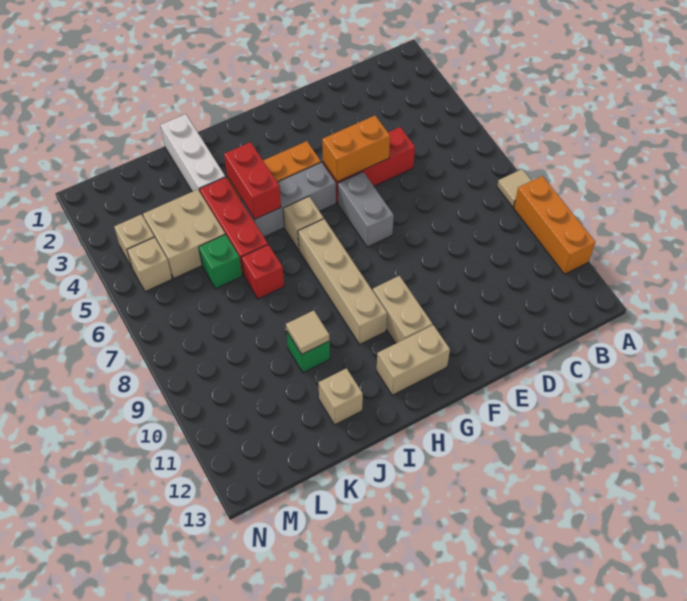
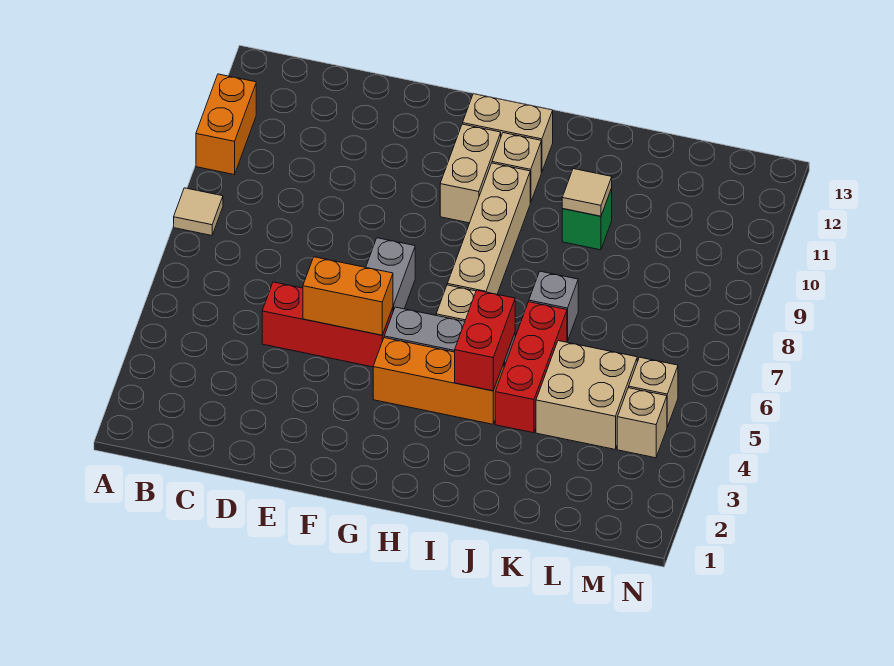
orange 1x3 brick [514,176,595,274] -> orange 1x2 brick [196,74,256,175]
white 1x3 brick [160,114,225,192] -> none
red 1x1 brick [242,245,284,299] -> grey 1x1 brick [529,271,578,341]
tan 1x1 brick [319,368,363,425] -> tan 1x1 brick moved to [492,133,541,203]
green 1x1 brick [199,234,242,289] -> none

